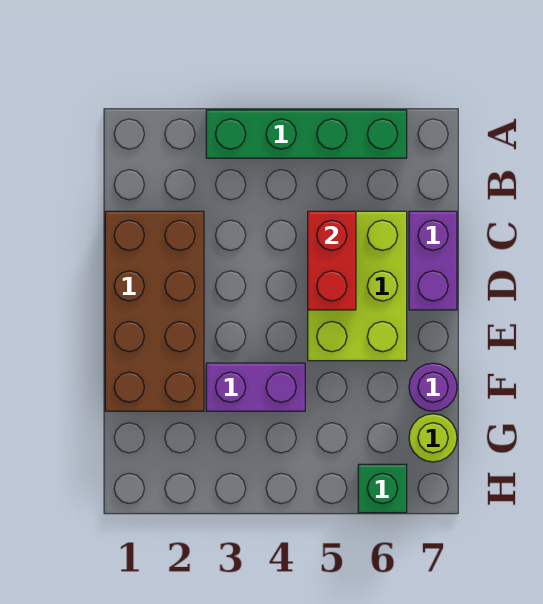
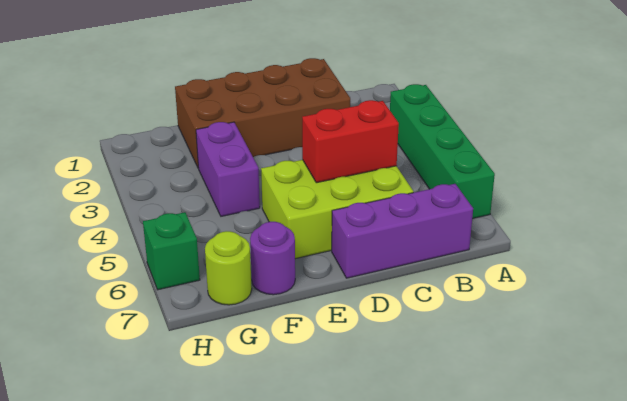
purple 1x2 brick [409,211,457,310] -> purple 1x3 brick [332,184,473,278]

